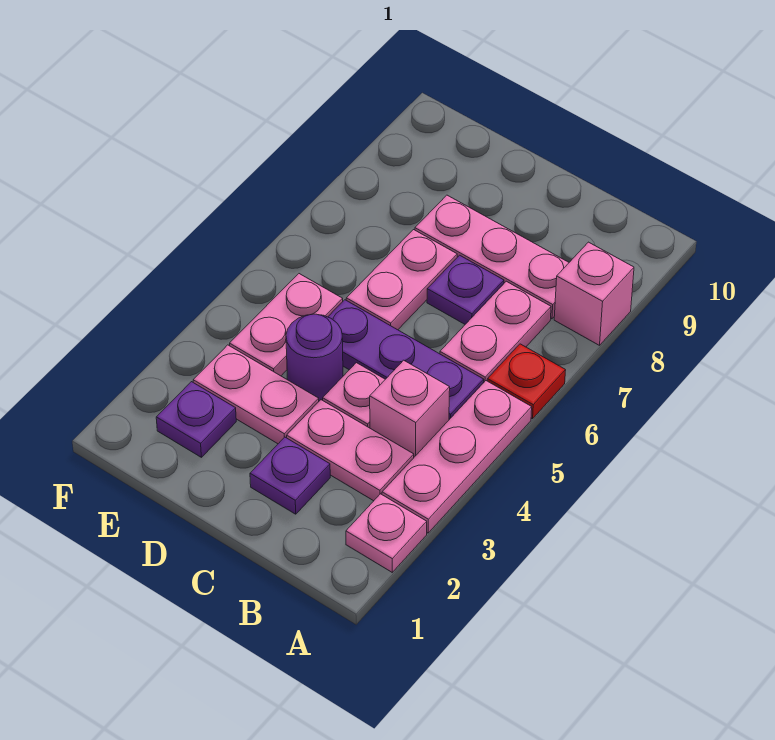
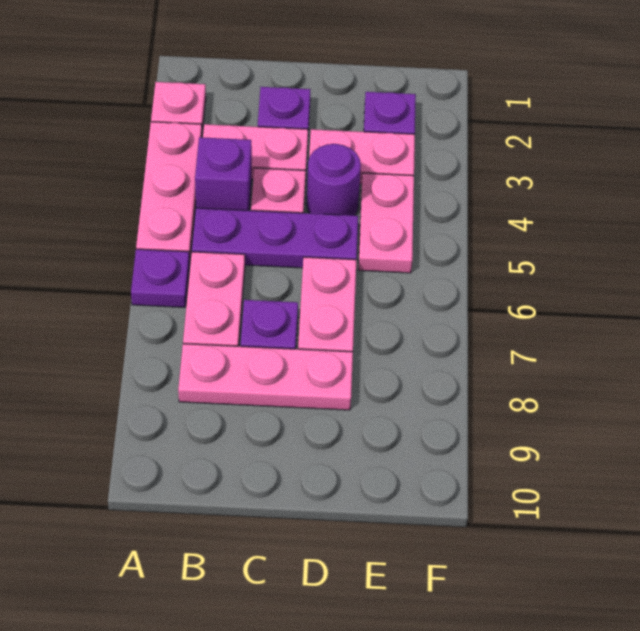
red 1x1 plate [487,344,566,419] -> purple 1x1 plate [131,249,190,307]
pink 1x1 brick [554,242,634,345] -> none
pink 1x1 brick [370,360,450,457] -> purple 1x1 brick [195,137,252,210]

